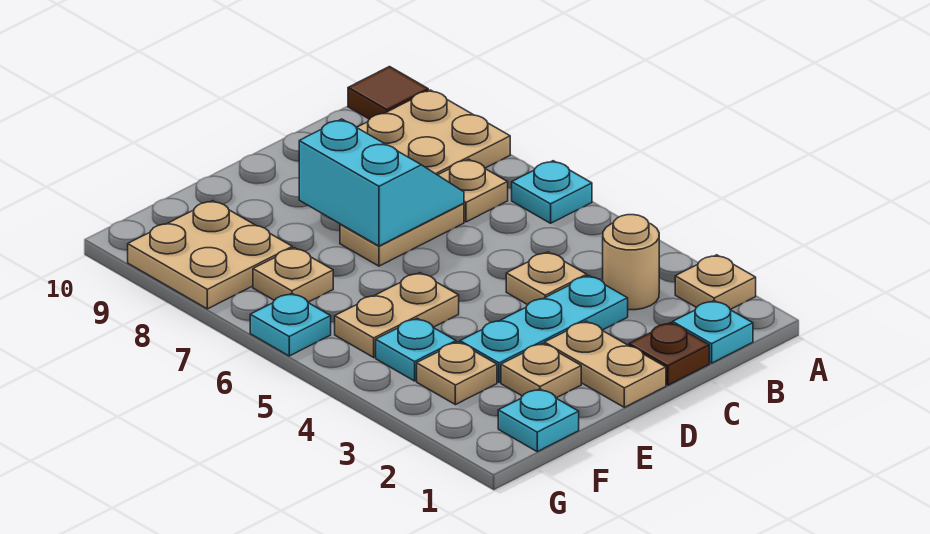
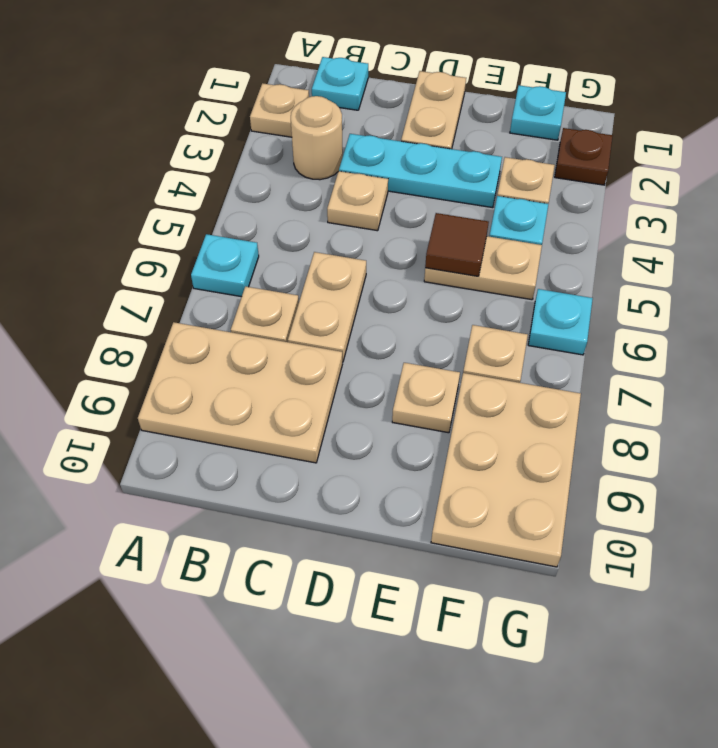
brown 1x1 tile [348,67,428,119] -> brown 1x1 tile moved to [425,213,489,276]
brown 1x1 plate [629,323,709,385] -> brown 1x1 plate moved to [555,128,612,185]
tan 1x2 plate [340,204,464,266] -> tan 1x2 plate turned to [288,252,366,362]
cyan 2x2 slope [299,119,464,246] -> none
tan 1x1 plate [501,343,581,398] -> tan 1x1 plate moved to [392,363,460,433]
tan 2x2 plate [128,201,292,309] -> tan 2x3 plate [431,373,581,567]

